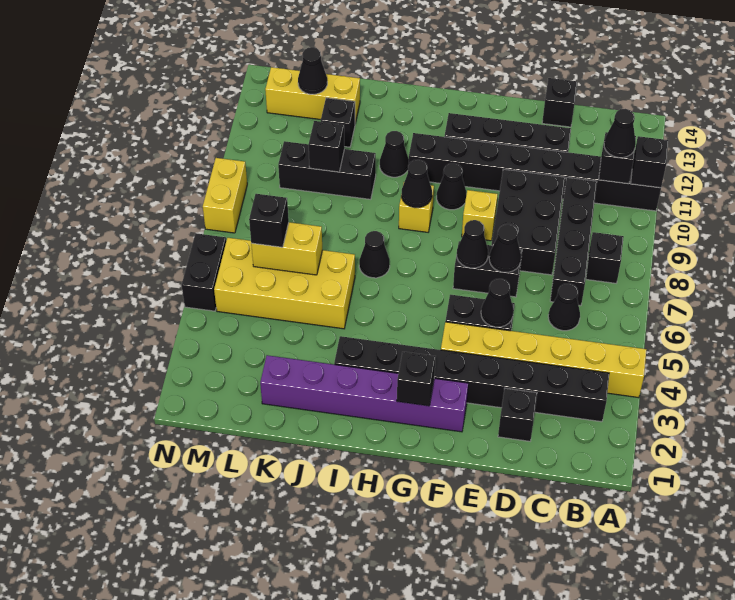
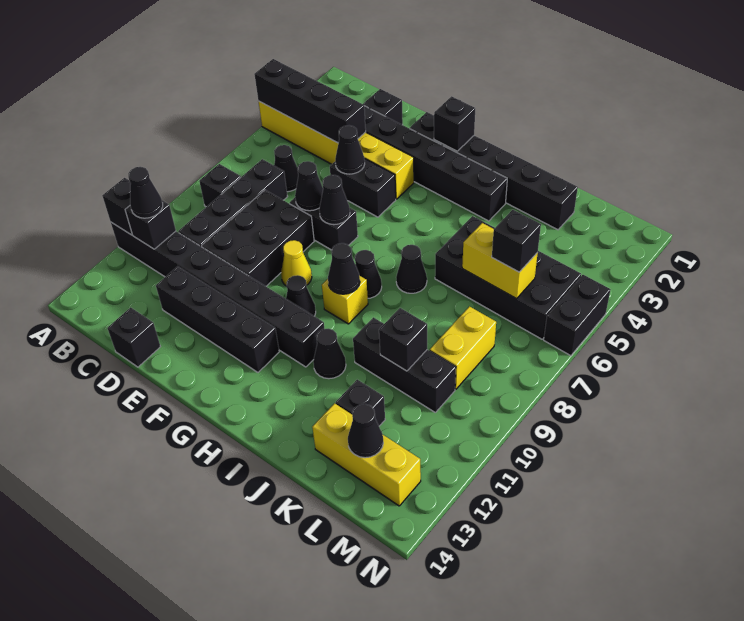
none -> black 1x4 brick [254,59,366,143]
purple 1x6 brick [260,355,468,432] -> black 1x6 brick [410,112,578,230]
yellow 1x1 brick [462,190,498,241] -> yellow 1x1 cone [281,240,312,286]
none -> black 1x1 cone [355,250,382,298]
yellow 2x4 brick [214,238,355,329] -> black 2x4 brick [435,216,581,339]
yellow 1x2 brick [203,158,247,233] -> yellow 1x2 brick moved to [430,306,496,389]

